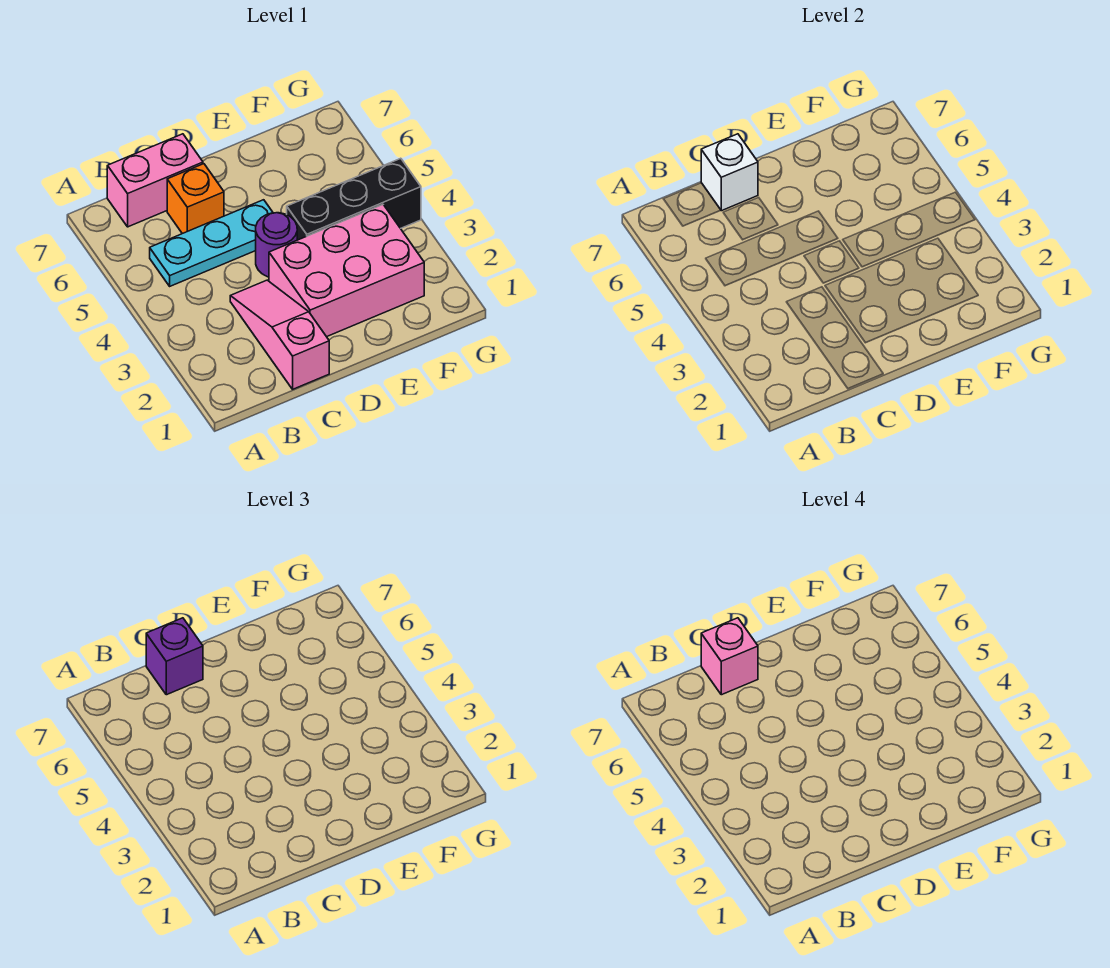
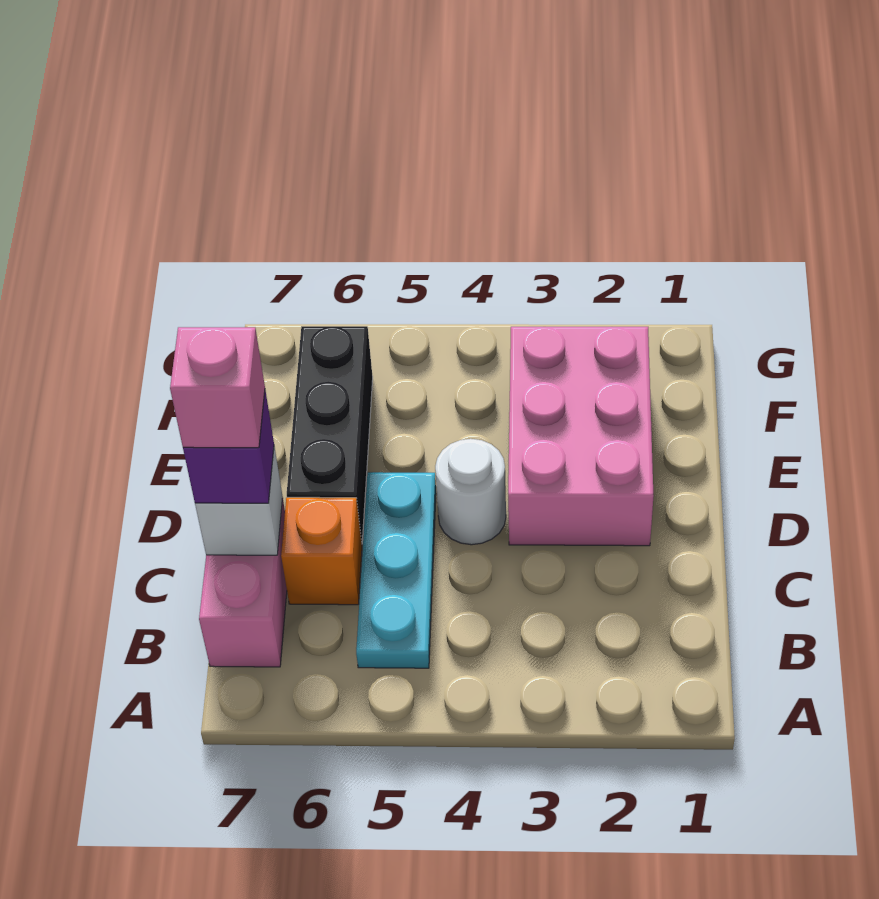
pink 1x3 slope [230,280,329,389] -> none
purple 1x1 round brick [256,213,297,277] -> white 1x1 round brick [435,439,506,545]
black 1x3 brick [287,158,421,240] -> black 1x3 brick moved to [287,326,373,542]

